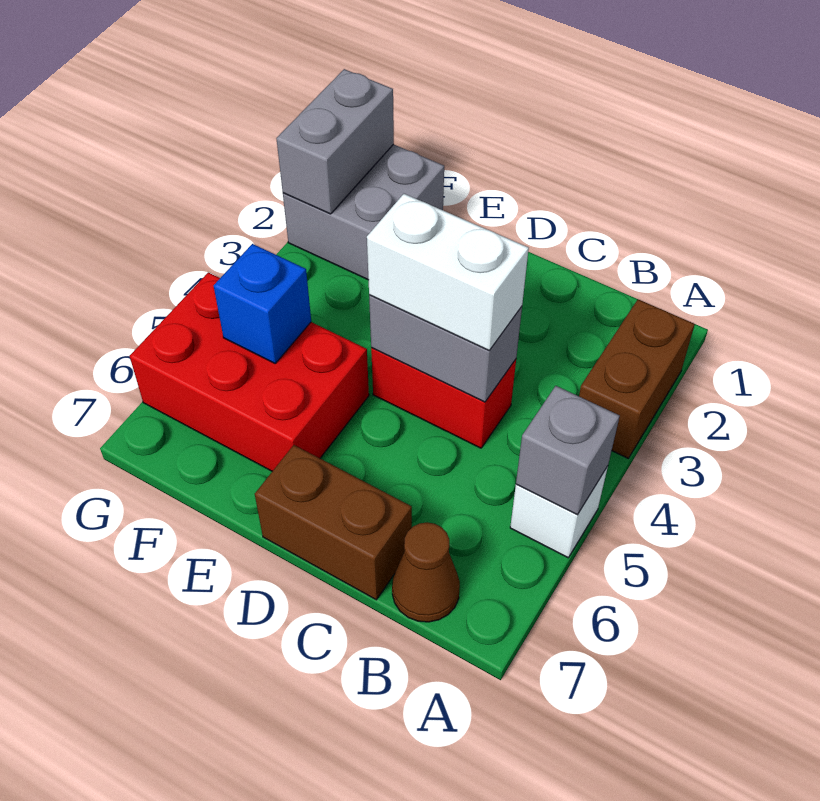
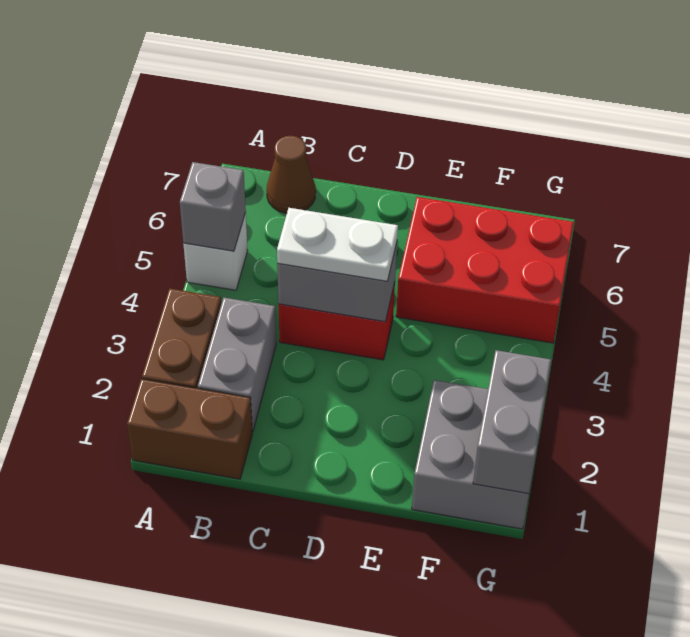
none -> grey 1x2 brick [198,298,276,432]
white 1x2 brick [367,194,529,350] -> white 1x2 plate [277,208,398,281]
brown 1x2 brick [255,445,412,600] -> brown 1x2 brick moved to [127,379,252,479]
blue 1x1 brick [214,244,311,363] -> none

